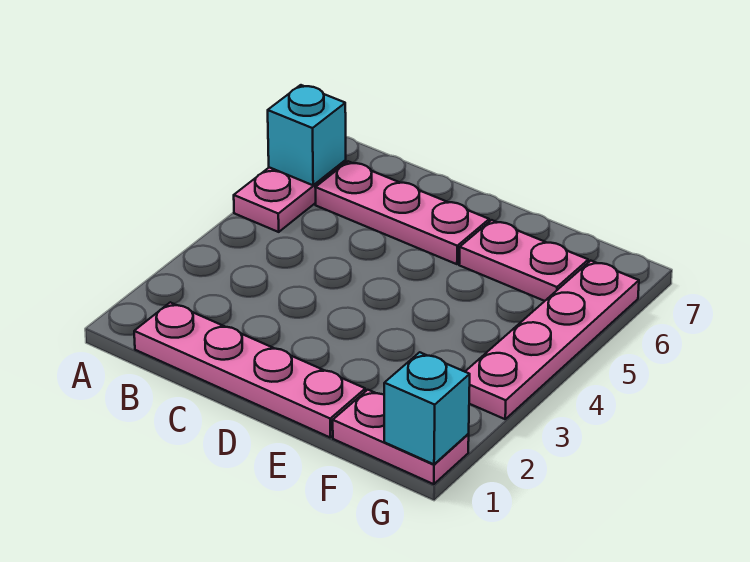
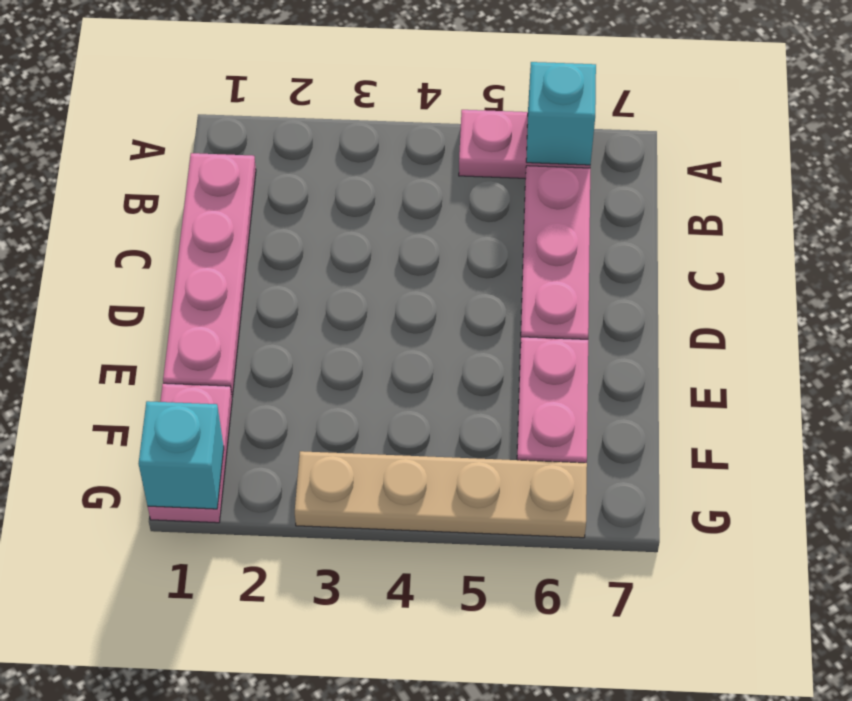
pink 1x4 plate [465,261,639,419] -> tan 1x4 plate [295,451,587,538]

